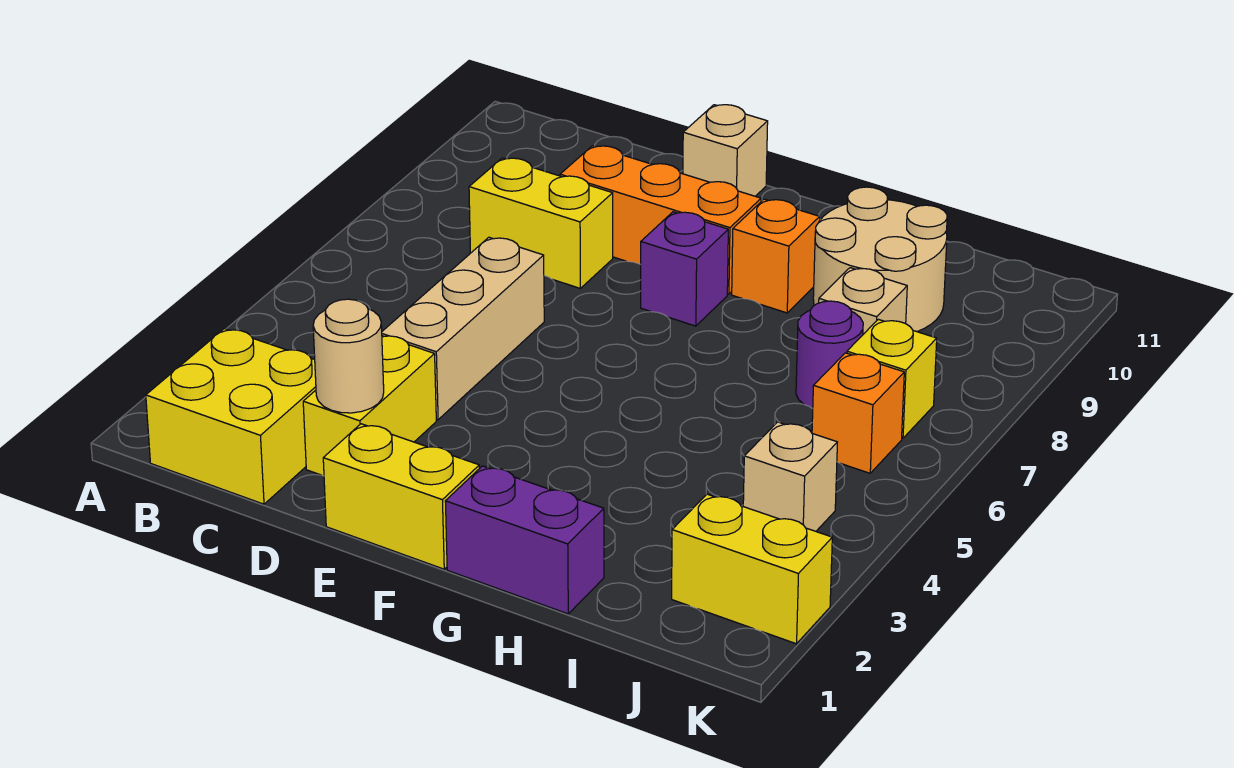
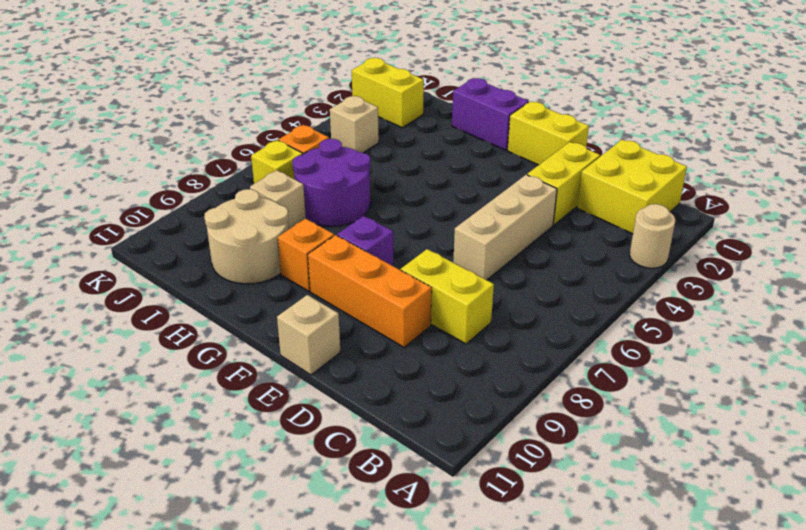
tan 1x1 round brick [313,299,384,413] -> tan 1x1 round brick moved to [630,204,675,268]
purple 1x1 round brick [796,301,863,409] -> purple 2x2 round brick [293,139,370,226]

